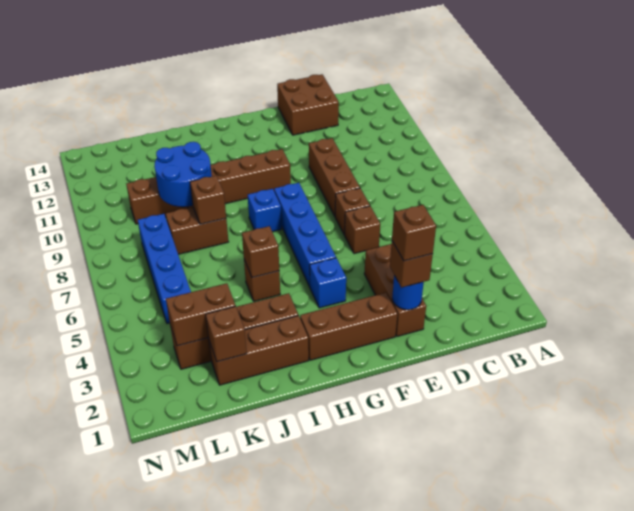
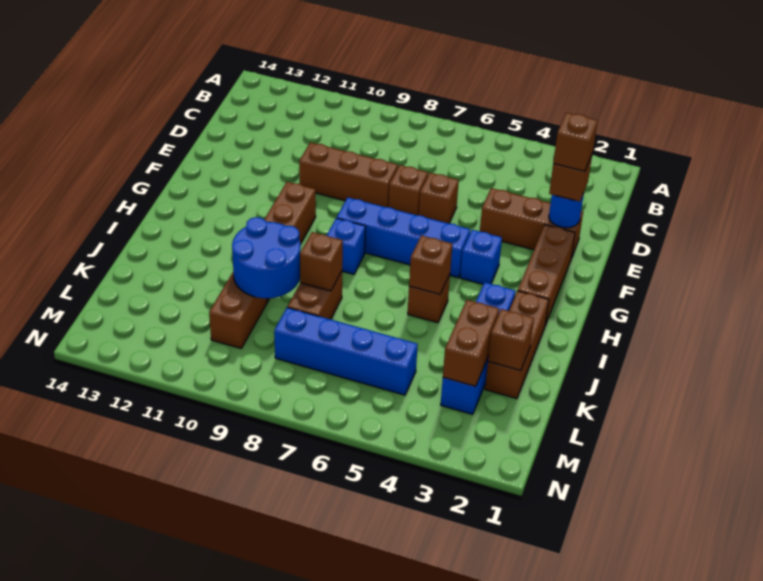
brown 2x2 brick [277,74,339,135] -> none
brown 1x4 brick [170,293,298,369] -> blue 1x4 brick [441,282,516,414]

